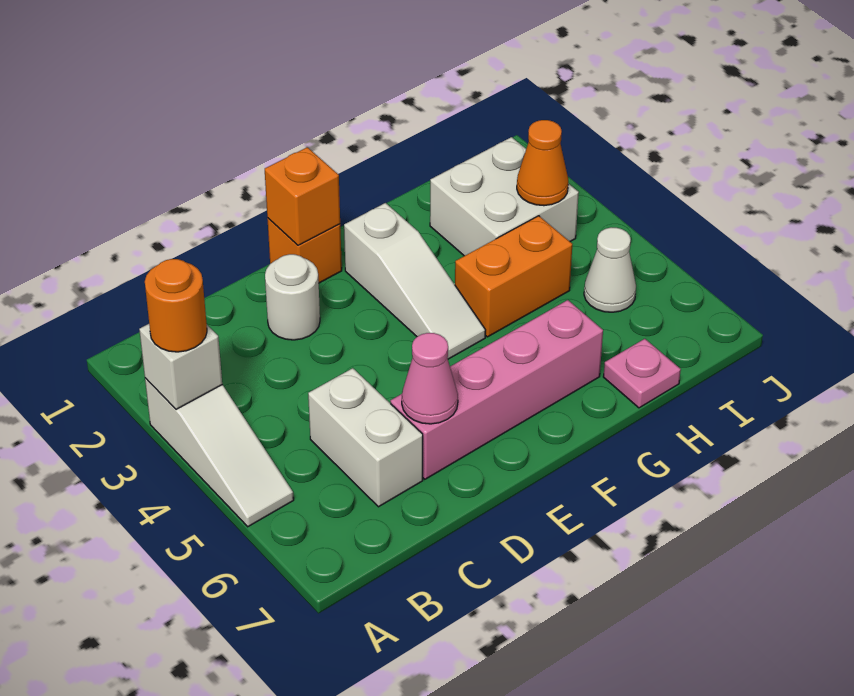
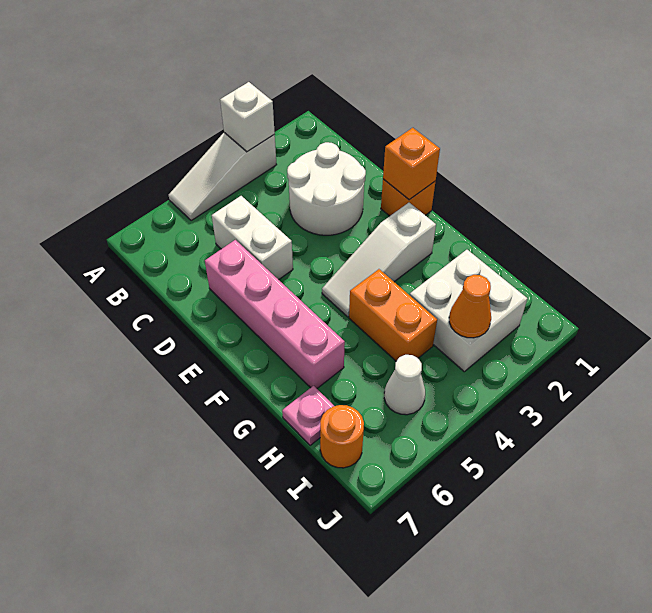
orange 1x1 round brick [145,259,207,352] -> orange 1x1 round brick moved to [320,405,364,468]
white 1x2 brick [308,368,423,507] -> white 1x2 brick turned to [212,196,293,280]
white 1x1 round brick [265,254,320,340] -> white 2x2 round brick [287,142,366,235]
pink 1x1 cone [402,333,458,424] -> none

